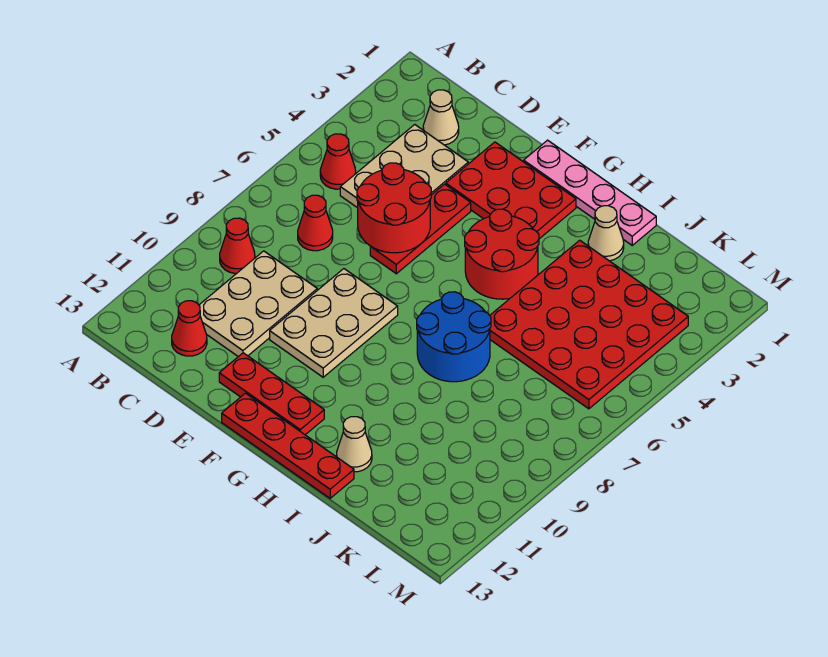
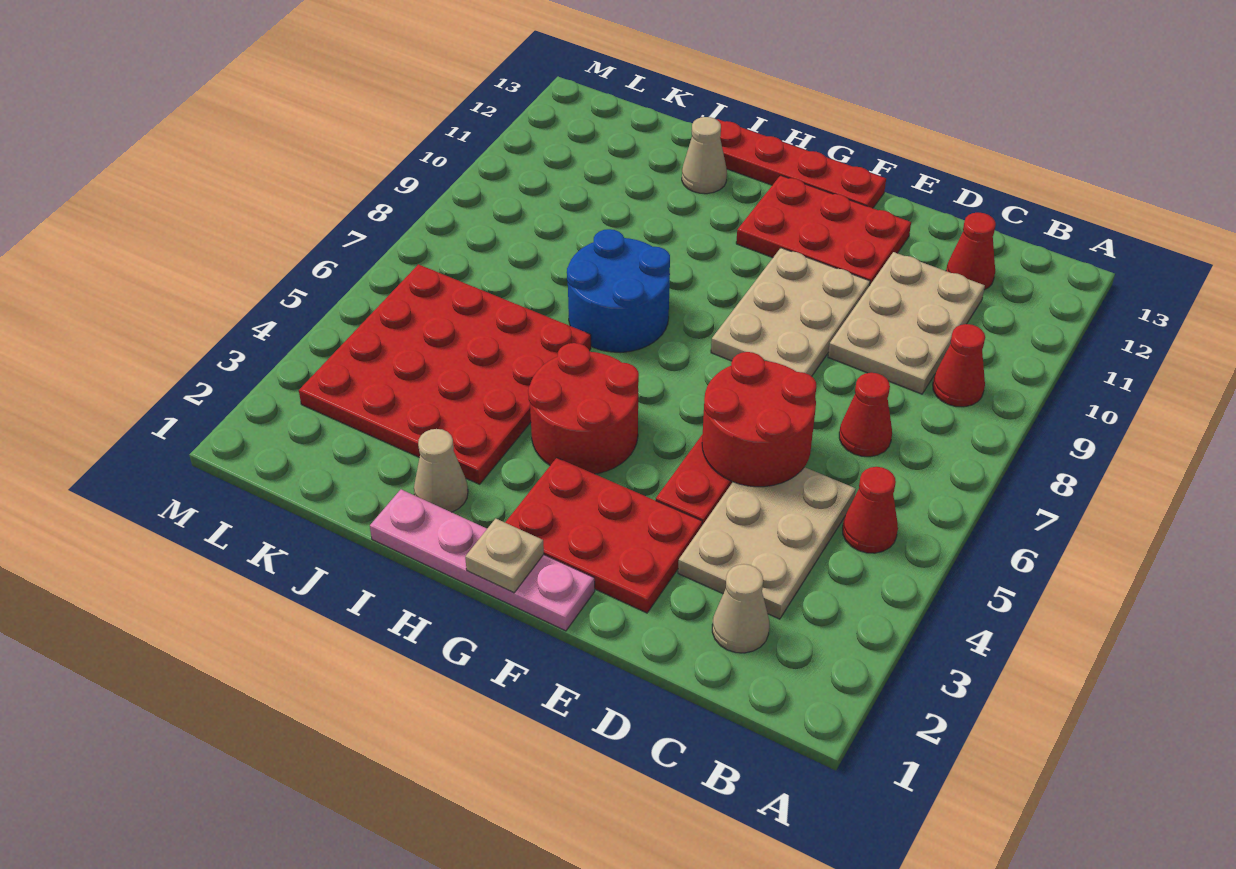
red 1x3 plate [219,353,324,435] -> red 2x3 plate [736,175,911,285]
none -> tan 1x1 plate [465,519,544,593]

